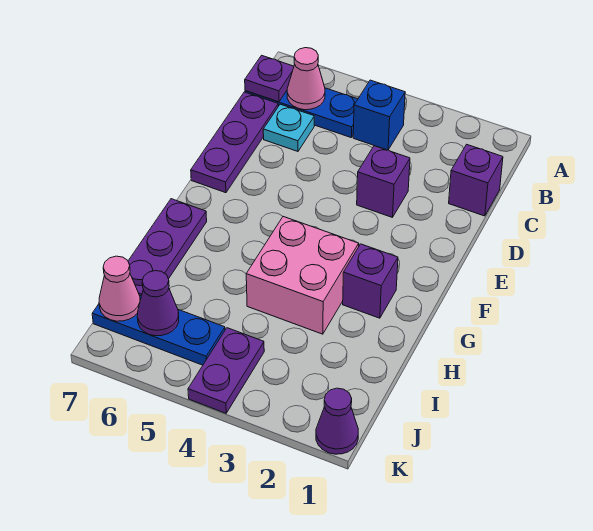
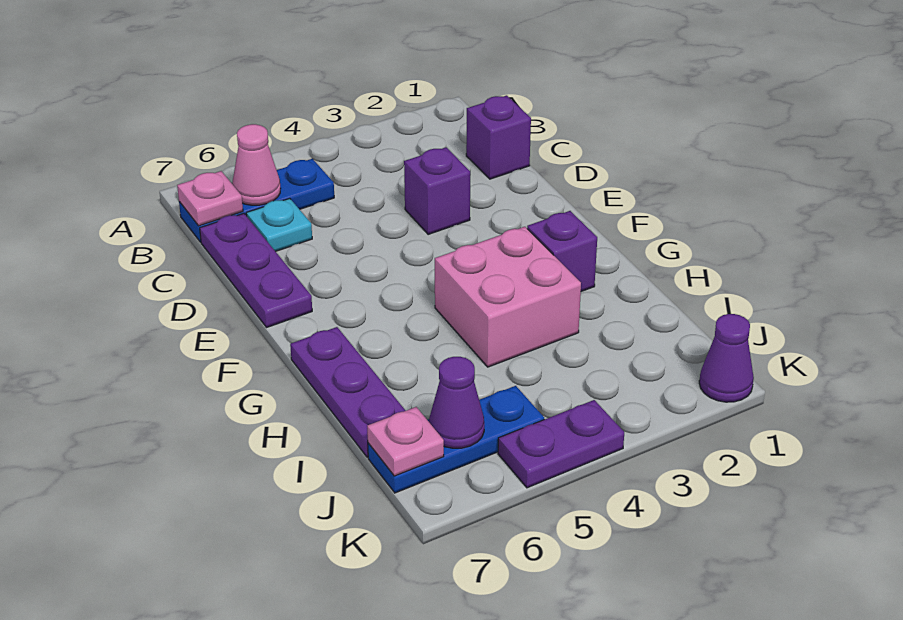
blue 1x1 brick [353,80,405,150] -> none
purple 1x1 plate [245,55,294,102] -> pink 1x1 plate [177,171,243,226]
purple 1x2 plate [188,328,264,413] -> purple 1x2 plate turned to [498,400,624,488]
pink 1x1 cone [99,256,140,321] -> pink 1x1 plate [367,407,444,476]

